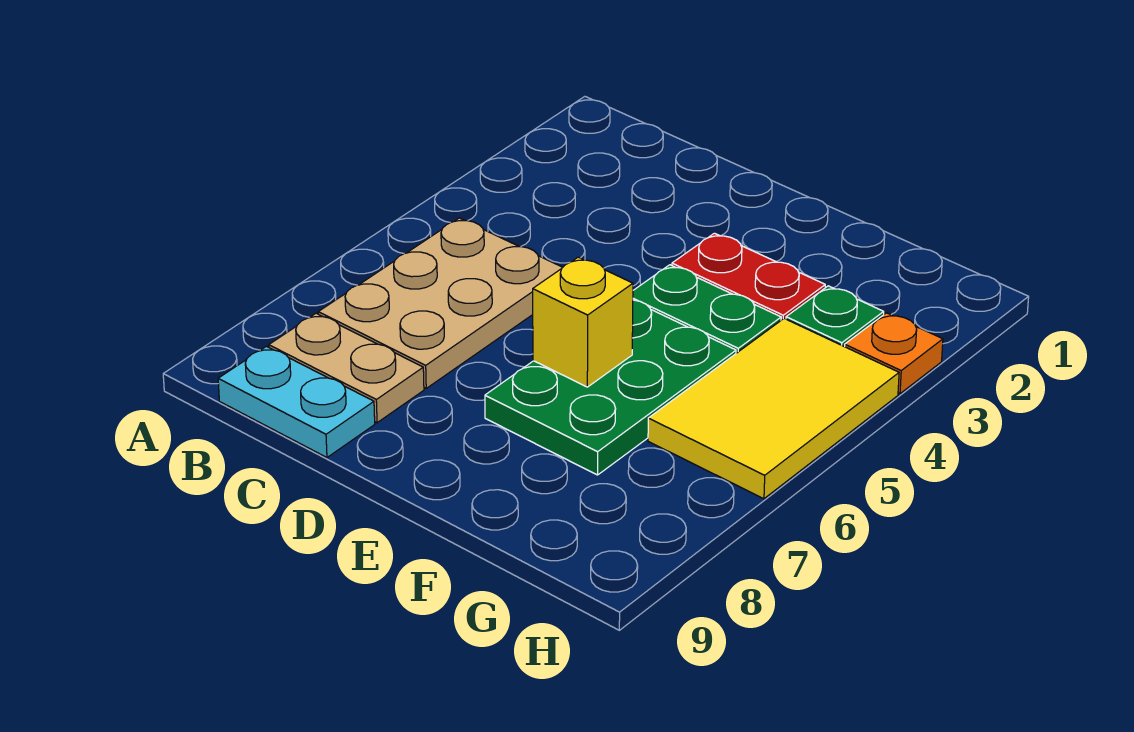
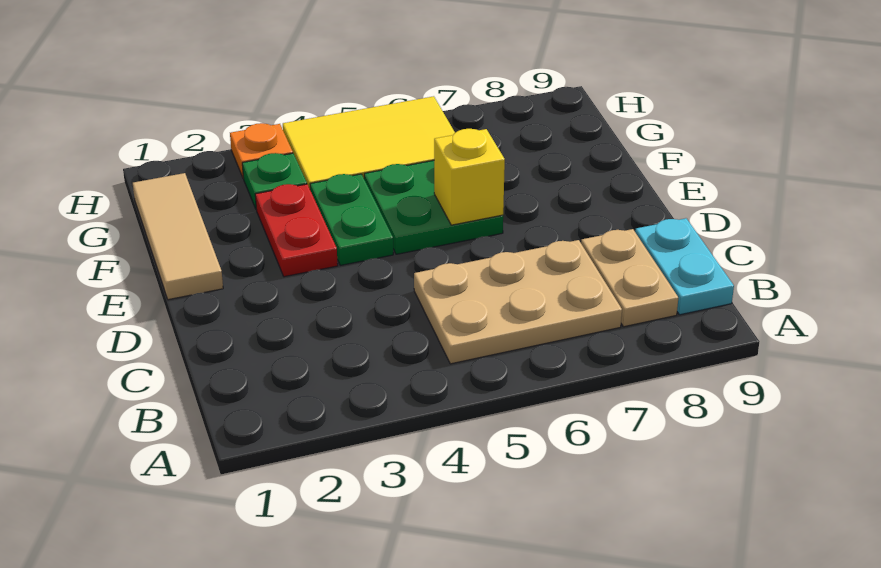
none -> tan 1x3 tile [133,173,223,300]
green 2x3 plate [485,300,736,475] -> green 2x2 plate [364,161,503,254]

